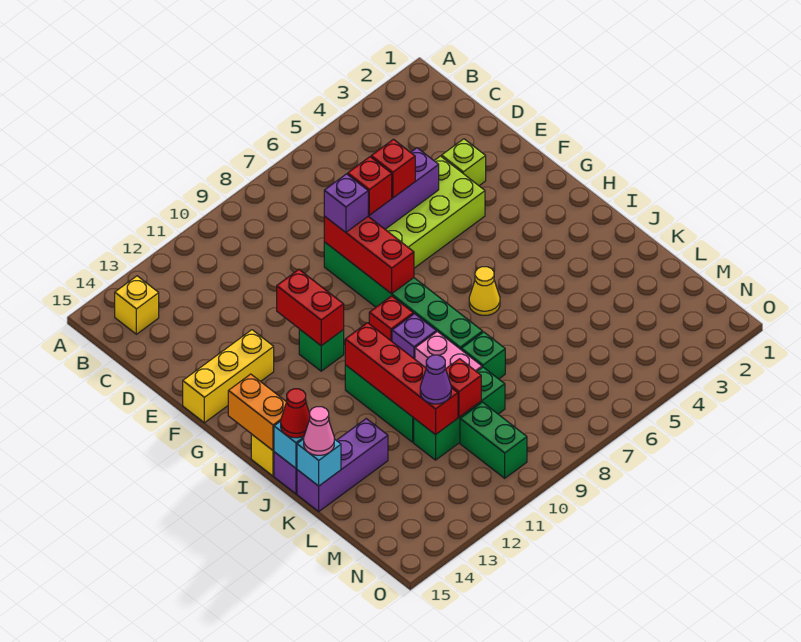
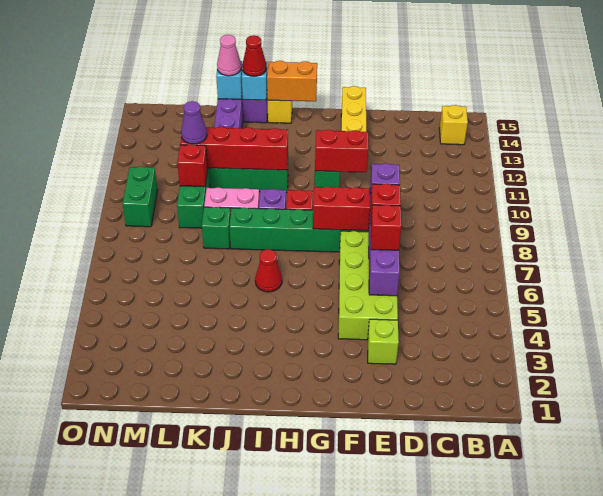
yellow 1x1 cone [469,267,500,315] -> red 1x1 cone [255,249,282,292]
green 1x2 brick [460,402,527,478] -> green 1x2 brick turned to [123,166,158,227]

